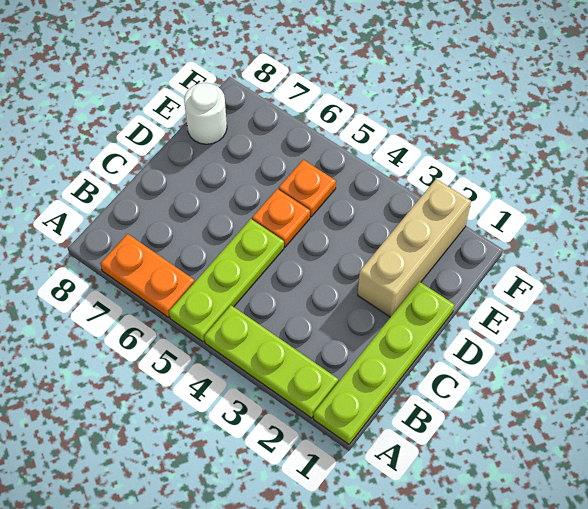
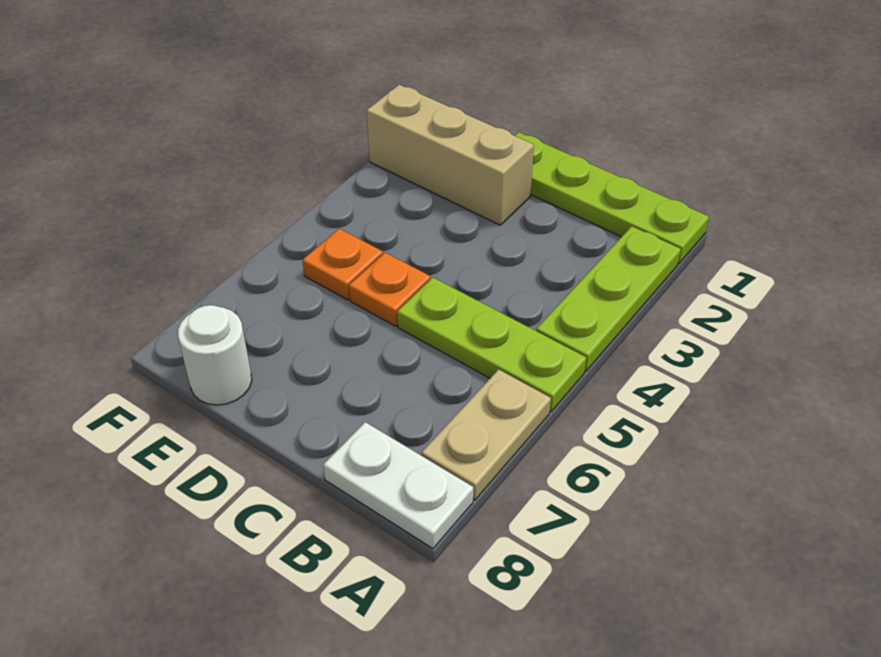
orange 1x2 plate [100,234,194,317] -> tan 1x2 plate [421,369,551,500]
none -> white 1x2 plate [323,422,473,549]

